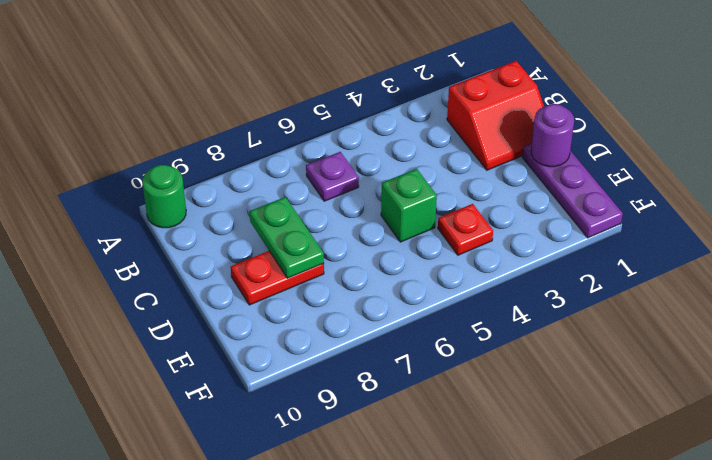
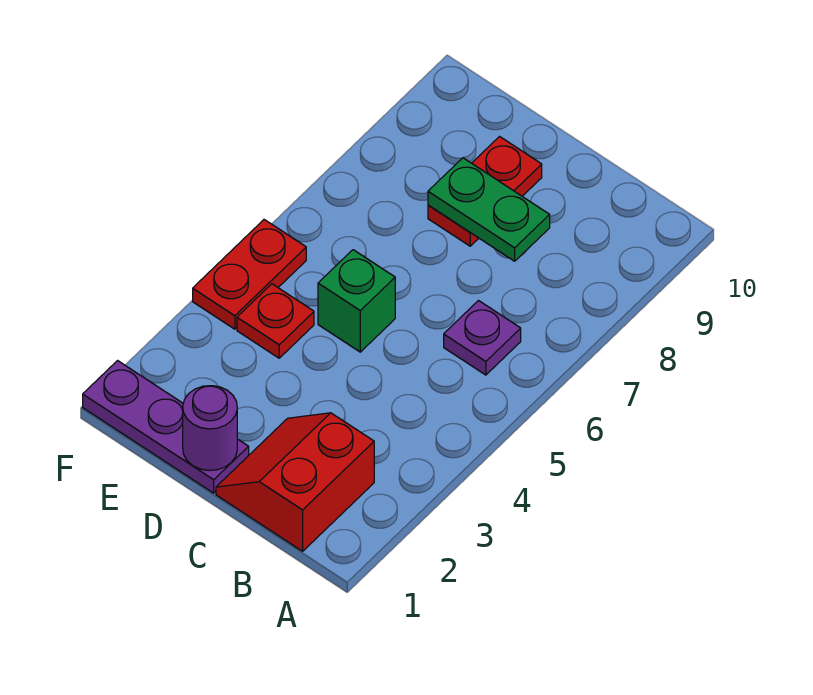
green 1x1 round brick [142,165,186,228] -> none
none -> red 1x2 plate [193,220,306,329]

